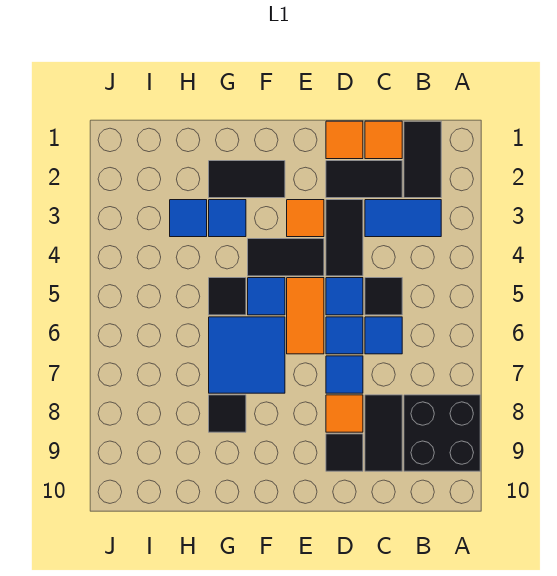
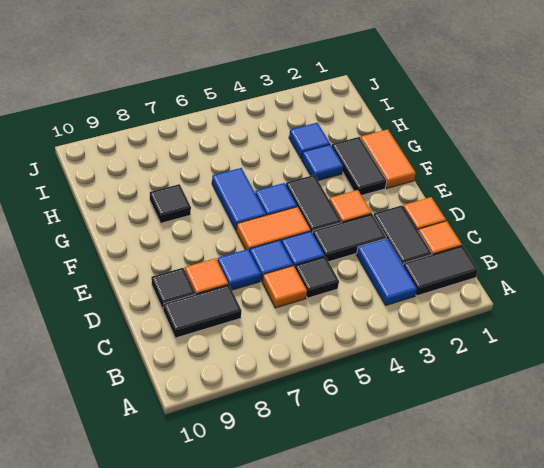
black 2x2 brick [404,395,480,471] -> none
blue 1x1 tile [365,317,402,354] -> orange 1x1 tile [262,266,307,308]
none -> orange 1x2 tile [361,129,416,188]
blue 2x2 tile [209,317,285,393] -> blue 1x2 tile [212,168,266,230]
black 1x1 tile [209,278,246,315] -> none

